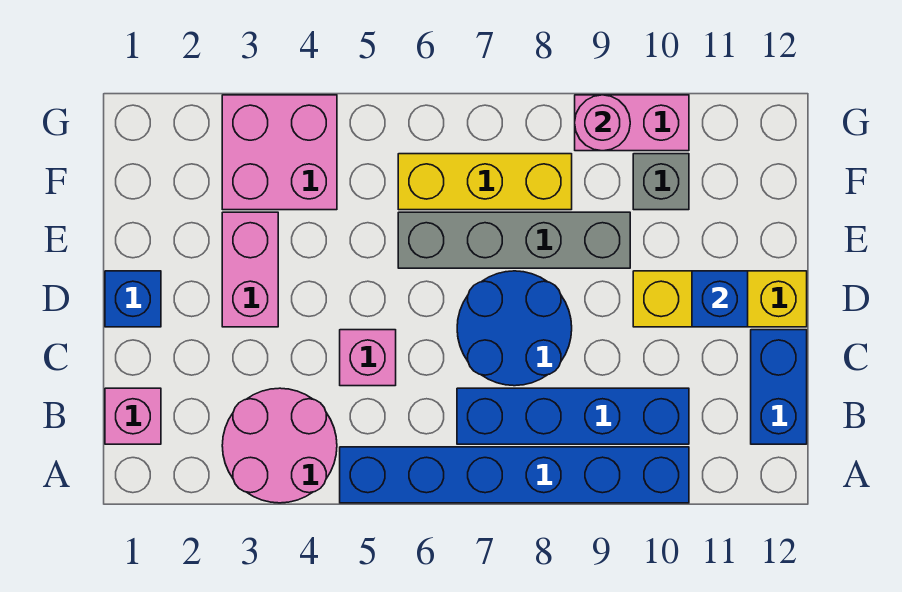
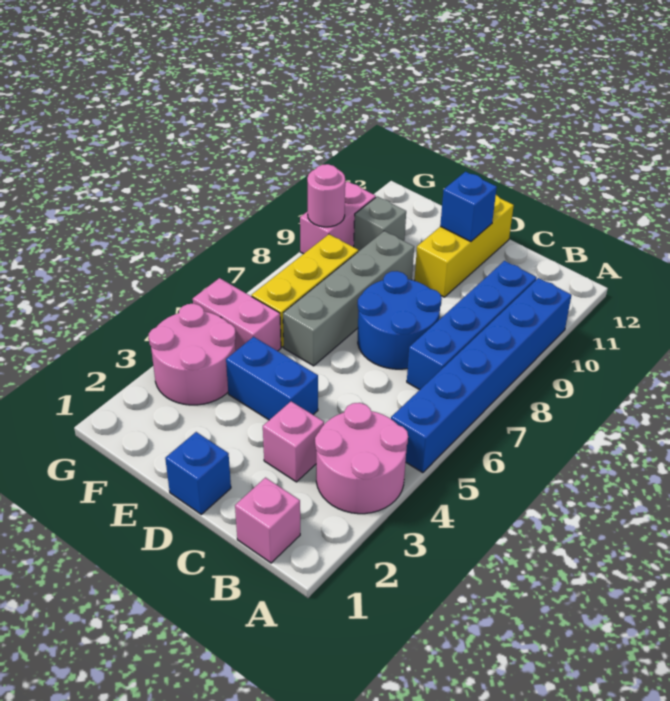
blue 1x2 brick [751,330,807,444] -> blue 1x2 brick moved to [226,337,318,420]
pink 1x1 brick [340,330,396,386] -> pink 1x1 brick moved to [263,402,324,482]
pink 1x2 brick [222,212,278,327] -> pink 1x2 brick moved to [193,278,281,351]
pink 2x2 brick [222,95,337,210] -> pink 2x2 round brick [149,304,236,405]

